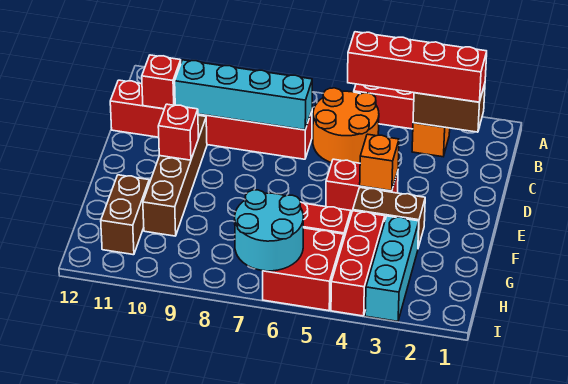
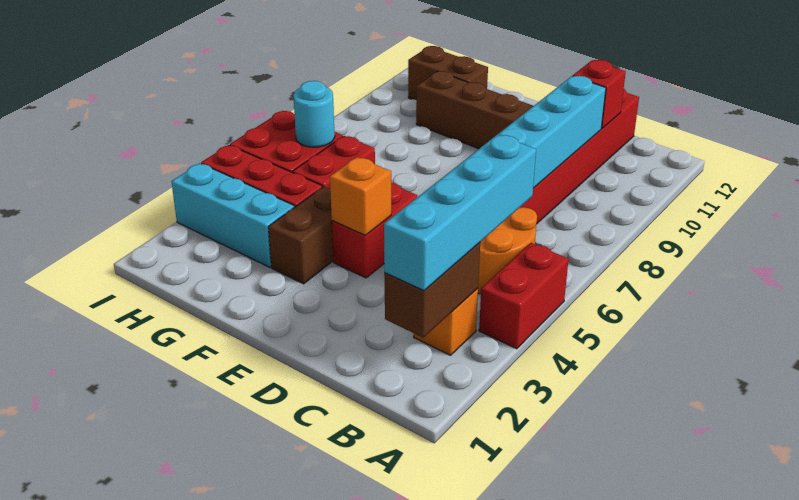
red 1x4 brick [348,32,487,102] -> cyan 1x4 brick [384,134,536,291]
red 1x1 brick [158,104,198,160] -> none
cyan 2x2 round brick [235,190,303,271] -> cyan 1x1 round brick [293,81,335,147]

